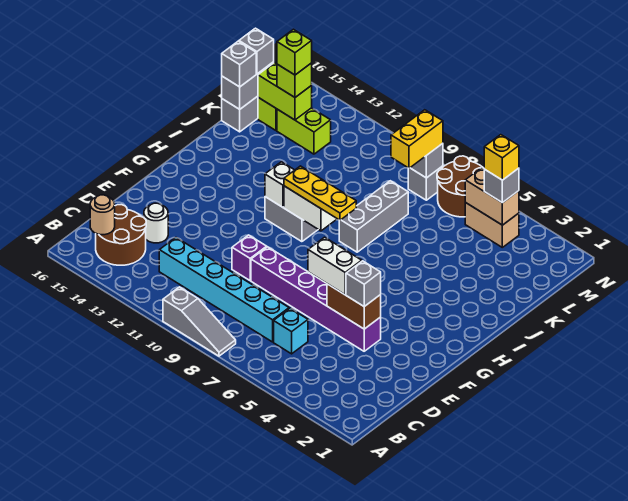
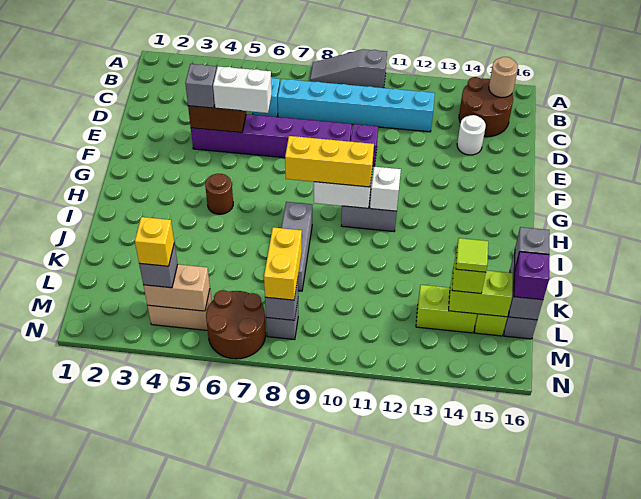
none -> brown 1x1 round brick [205,174,233,214]
yellow 1x3 plate [284,166,356,220] -> yellow 1x3 brick [285,136,374,187]
lime 1x1 brick [277,29,312,75] -> lime 1x1 tile [456,238,488,272]
grey 1x1 brick [239,28,274,74] -> purple 1x1 brick [514,252,549,300]

